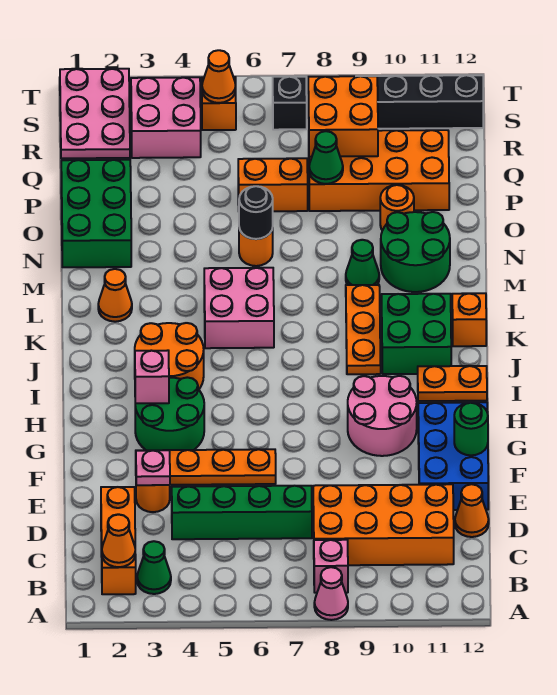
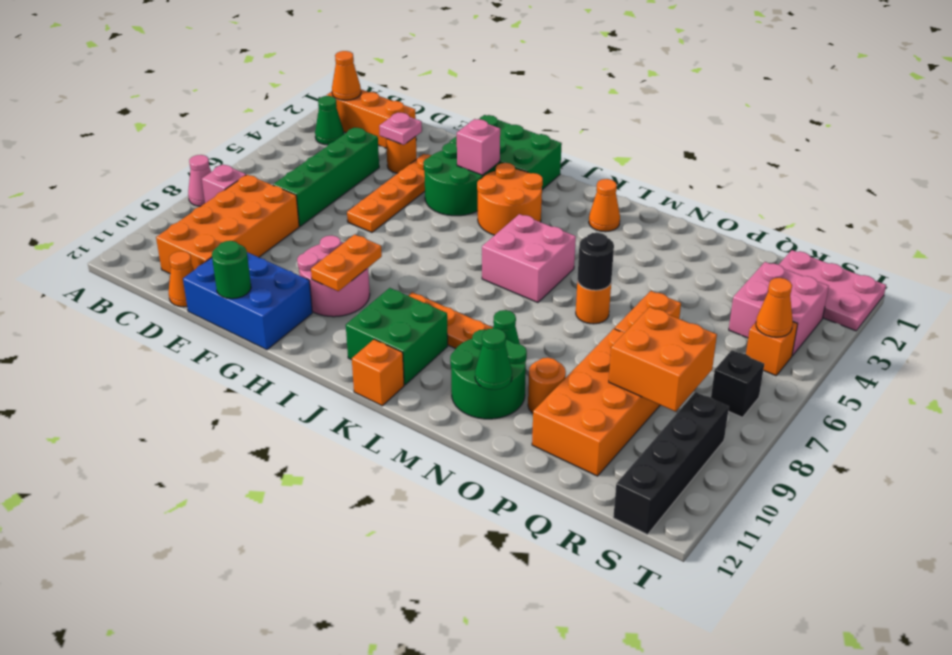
orange 1x2 plate [418,366,487,401] -> orange 1x2 plate moved to [311,234,382,291]
green 2x3 brick [61,160,131,267] -> green 2x3 brick moved to [449,115,562,190]
green 1x1 cone [309,131,343,184] -> green 1x1 cone moved to [475,328,512,390]

